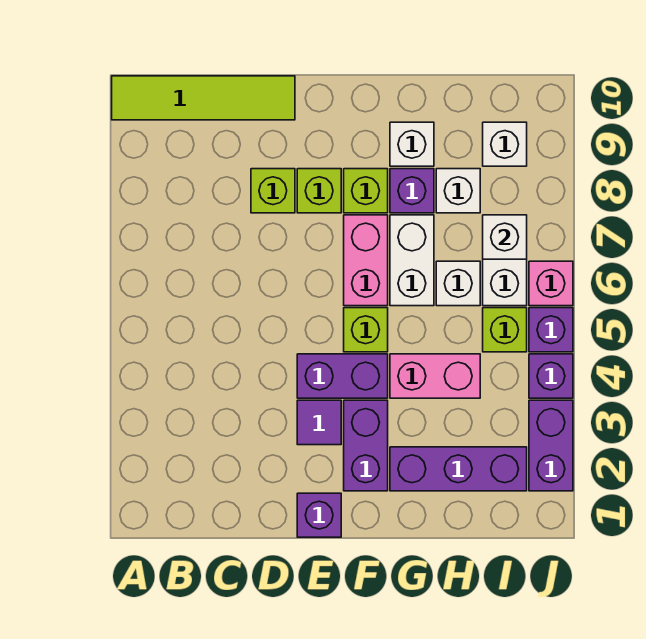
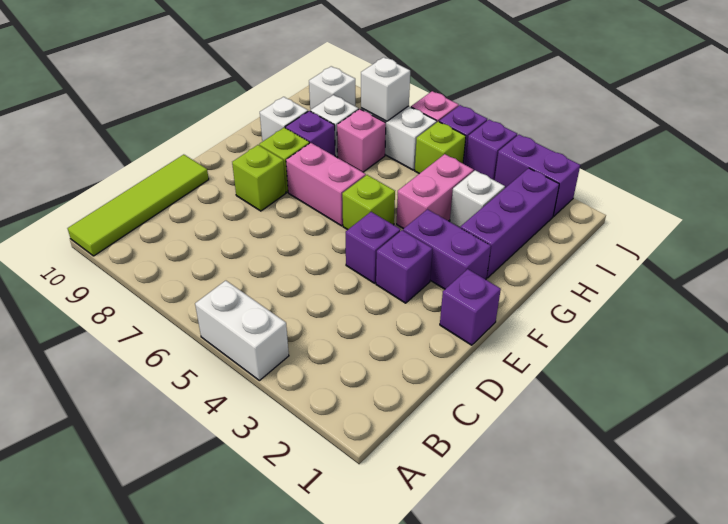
lime 1x1 brick [251,169,295,213] -> none
purple 1x1 tile [297,400,341,445] -> purple 1x1 brick [376,230,433,303]
purple 1x2 brick [297,354,388,398] -> purple 1x1 brick [346,212,400,283]
white 1x2 brick [390,215,434,306] -> white 1x2 brick moved to [195,281,289,381]
white 1x1 brick [436,261,480,306] -> white 1x1 brick moved to [450,170,505,227]
none -> pink 1x1 brick [337,109,386,172]

